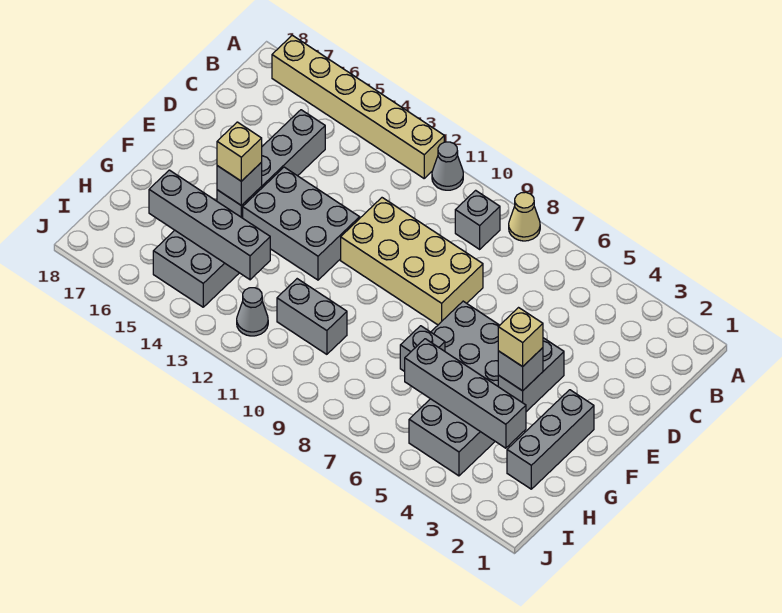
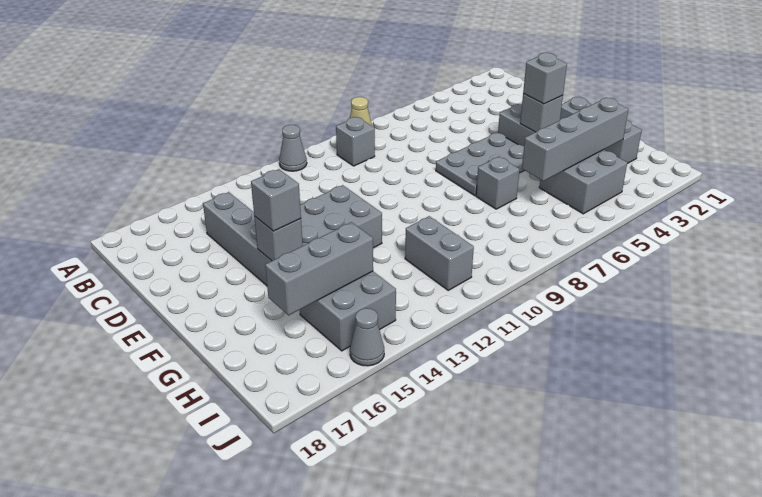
tan 1x6 brick [272,35,444,178] -> none
tan 2x4 brick [341,198,483,325] -> none
tan 1x1 brick [498,308,543,367] -> grey 1x1 brick [523,53,567,104]
tan 1x1 brick [217,122,262,181] -> grey 1x1 brick [251,169,301,231]
grey 1x2 brick [277,279,347,354] -> grey 1x2 brick turned to [405,216,474,290]
grey 1x4 brick [149,170,270,280] -> grey 1x3 brick [265,222,373,315]
grey 1x1 cone [237,288,268,336] -> grey 1x1 cone moved to [350,308,384,366]

